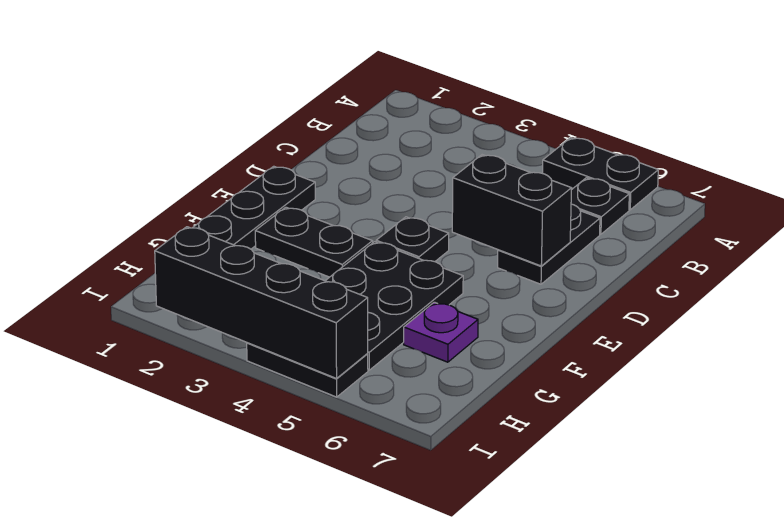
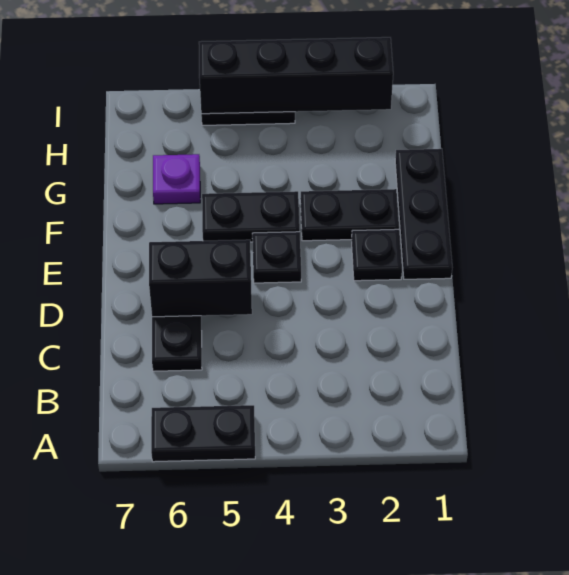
black 1x1 plate [571,178,629,234] -> black 1x1 plate moved to [352,229,402,281]
black 2x3 plate [325,242,463,370] -> black 1x2 plate [202,191,300,242]

